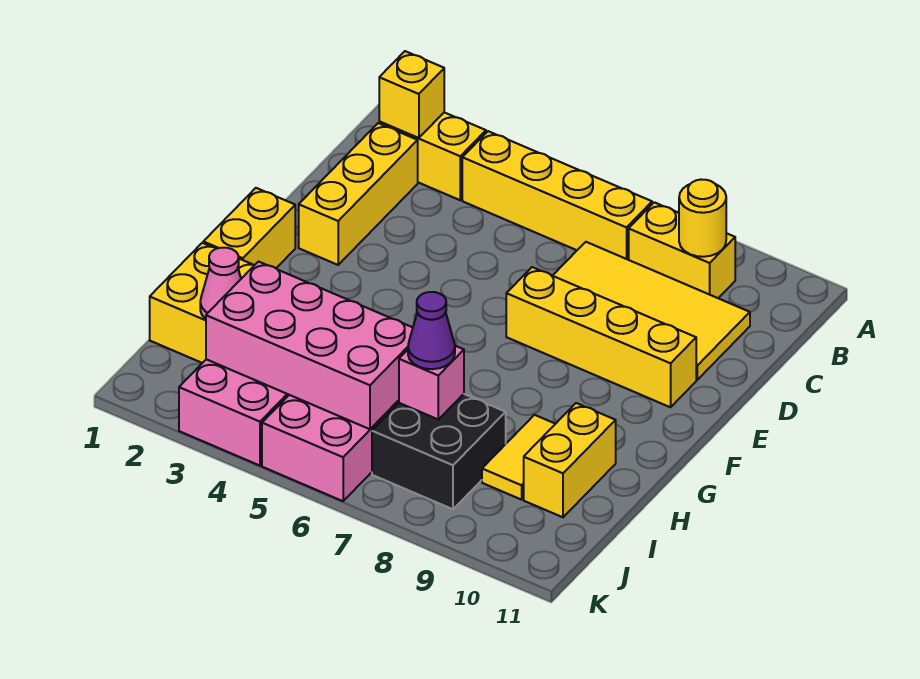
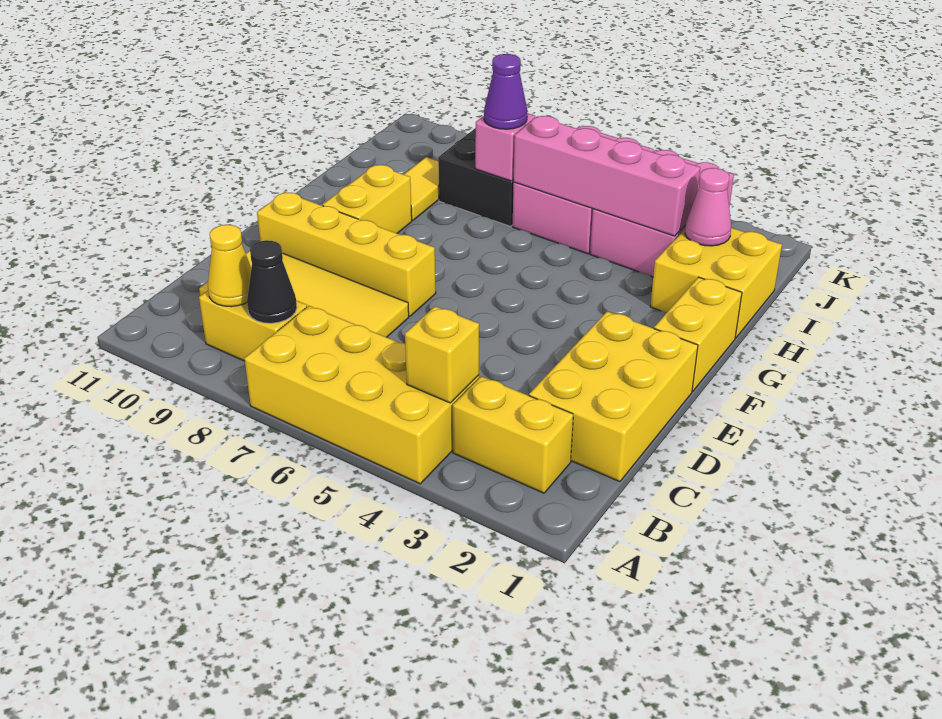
yellow 1x1 brick [379,51,444,138] -> yellow 1x1 brick moved to [405,306,479,403]
yellow 1x4 brick [462,131,652,260] -> yellow 2x4 brick [244,306,479,484]
none -> black 1x1 cone [247,240,297,323]
yellow 1x1 round brick [679,180,726,257] -> yellow 1x1 cone [208,225,251,307]
yellow 1x3 brick [299,123,418,265] -> yellow 2x3 brick [529,311,698,482]
yellow 1x2 brick [524,403,616,517] -> yellow 1x2 brick moved to [323,165,412,233]
pink 2x4 brick [206,262,413,429] -> pink 1x4 brick [514,116,700,236]

